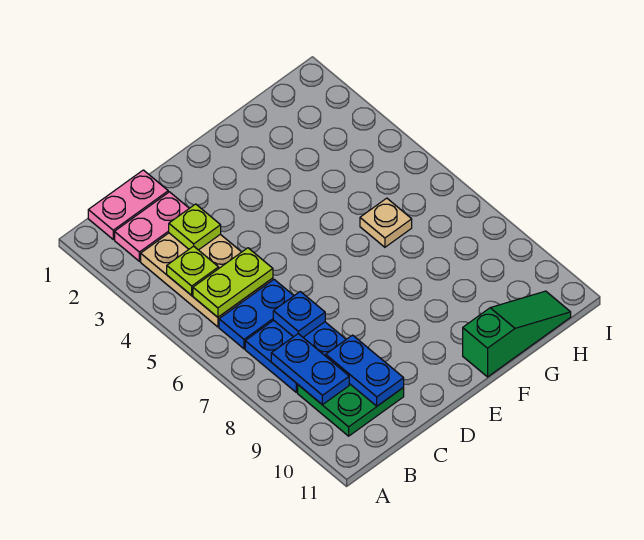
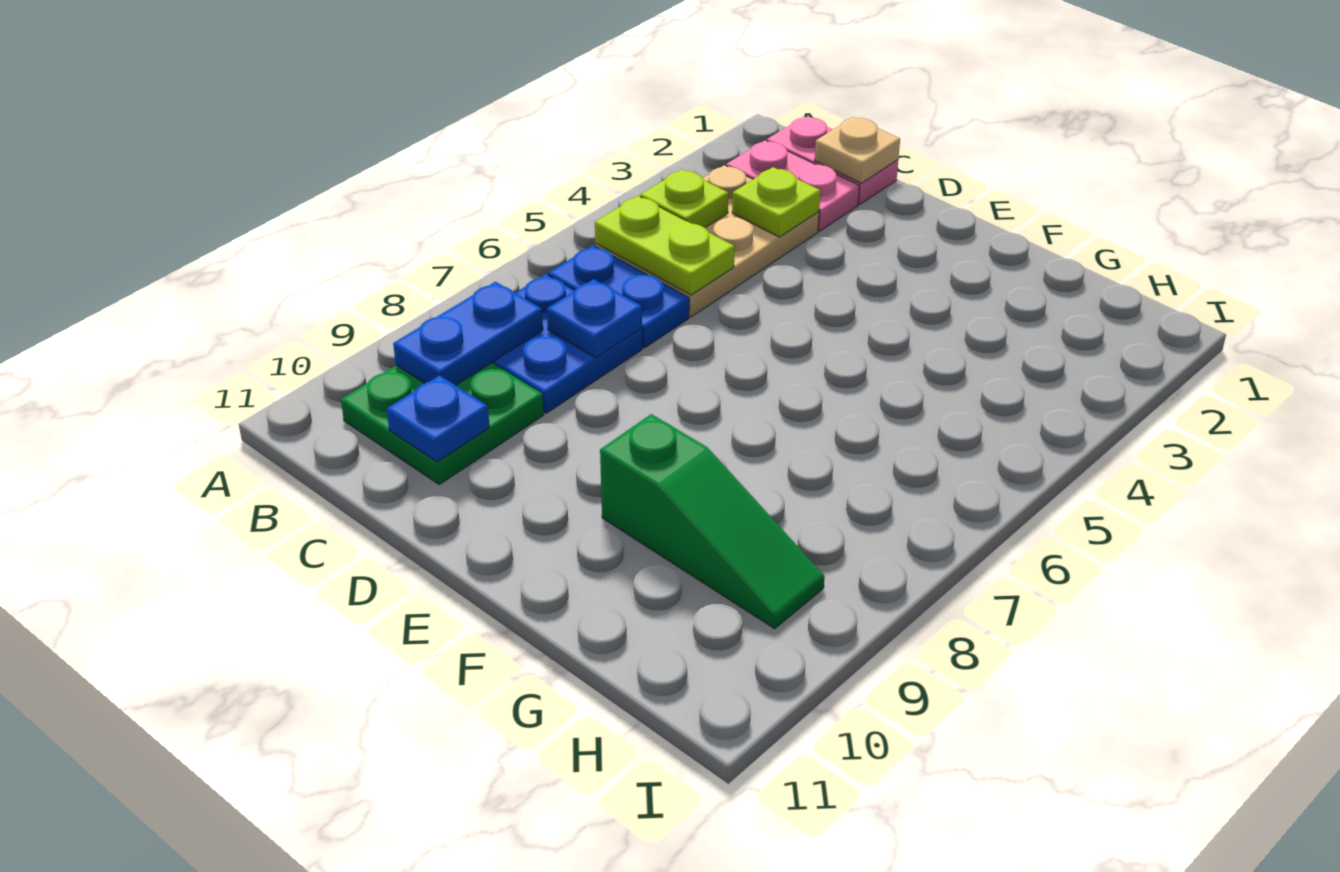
blue 1x2 plate [326,335,404,406] -> blue 1x1 plate [387,375,490,462]
green 1x3 slope [463,291,571,377] -> green 1x3 slope moved to [600,414,825,629]
tan 1x1 plate [360,198,412,247] -> tan 1x1 plate moved to [815,117,900,183]

